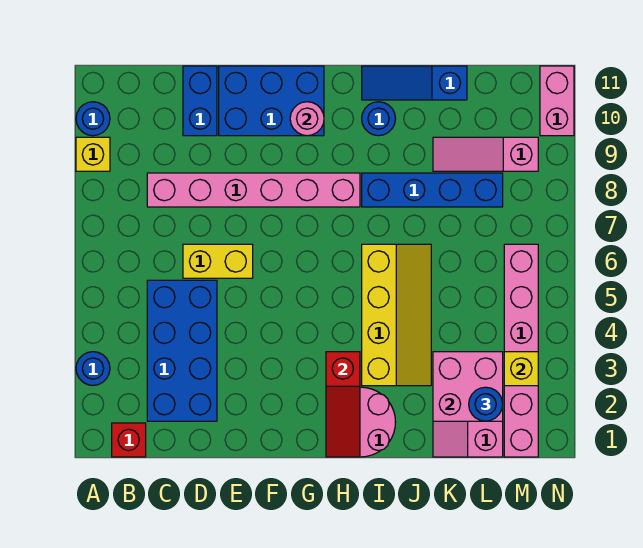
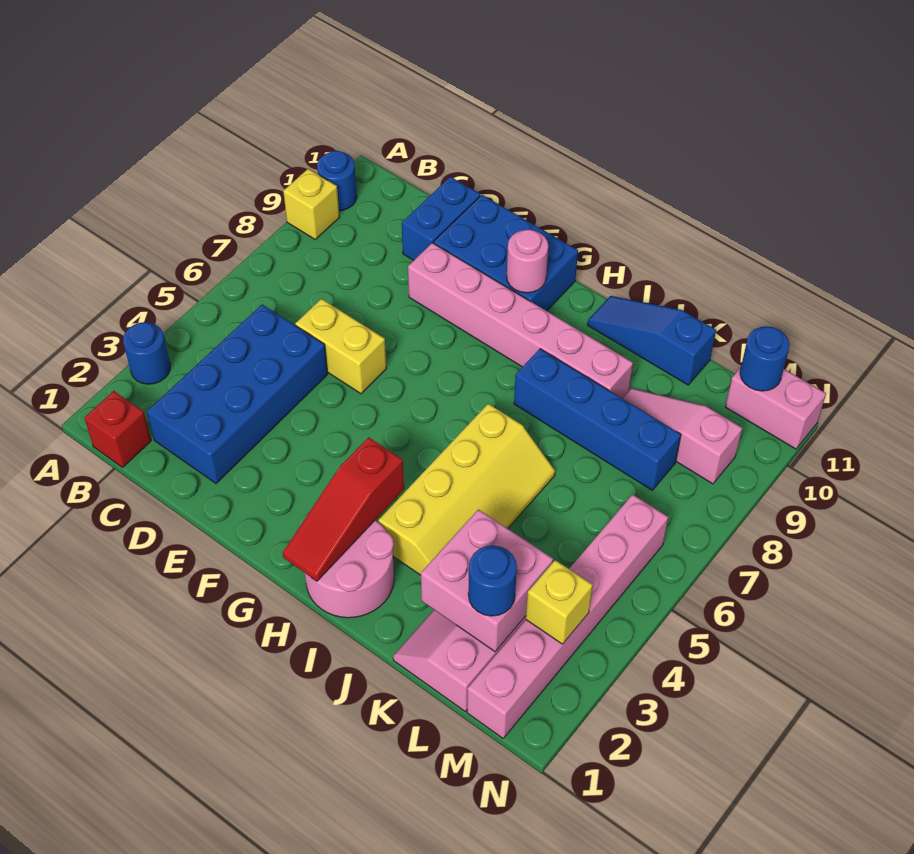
pink 1x6 brick [147,173,360,207] -> pink 1x6 brick moved to [408,243,633,398]
blue 1x1 round brick [362,102,396,136] -> blue 1x1 round brick moved to [740,326,790,391]
pink 1x2 brick [540,66,574,136] -> pink 1x2 brick turned to [725,368,826,449]

